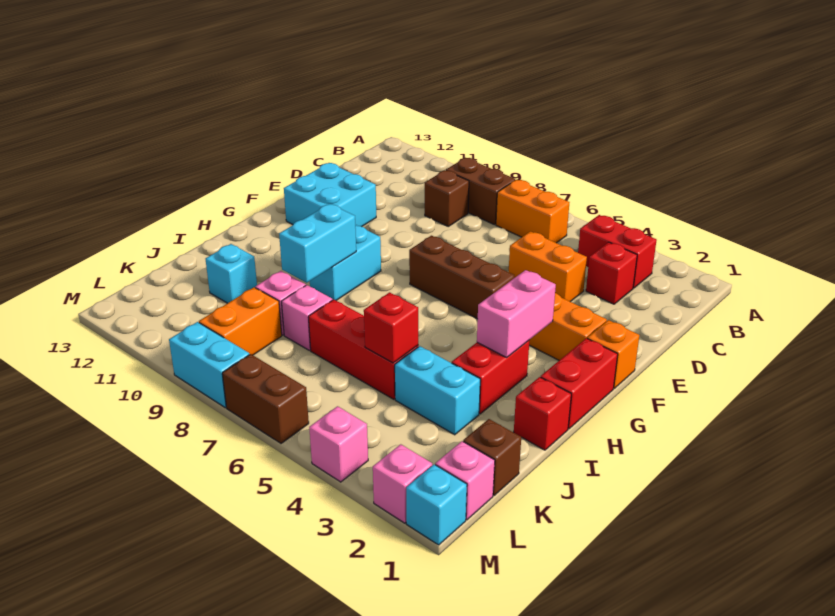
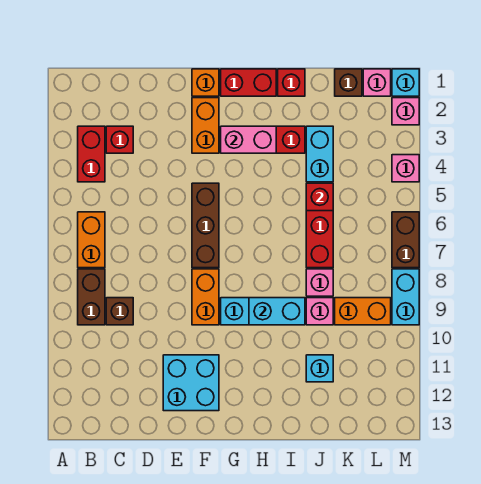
orange 1x2 brick [509,231,587,302] -> orange 1x2 brick moved to [192,269,219,325]

